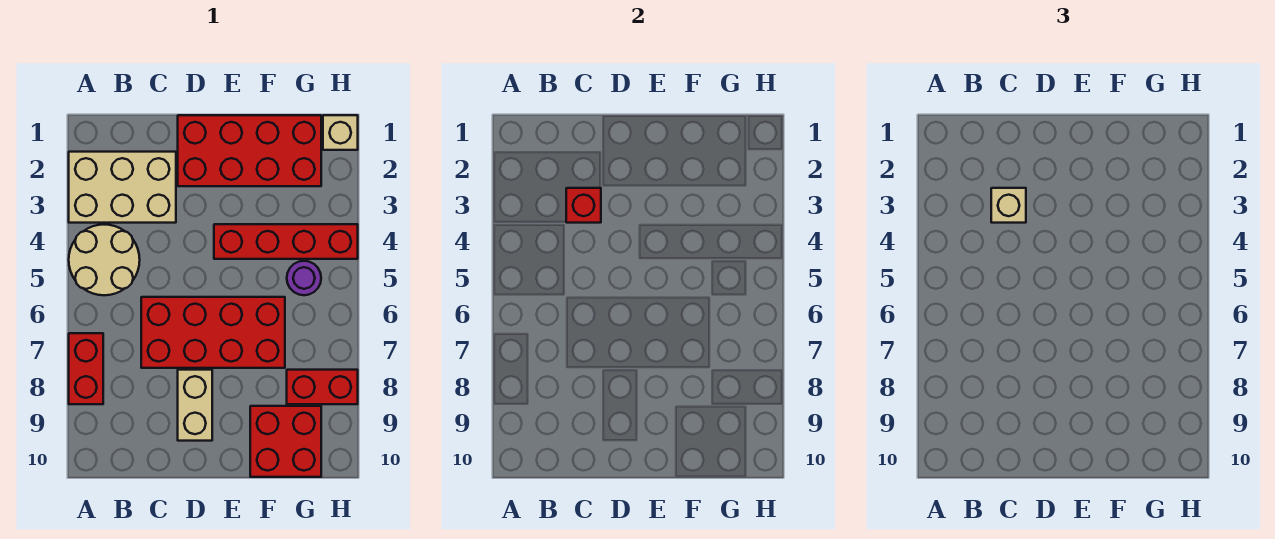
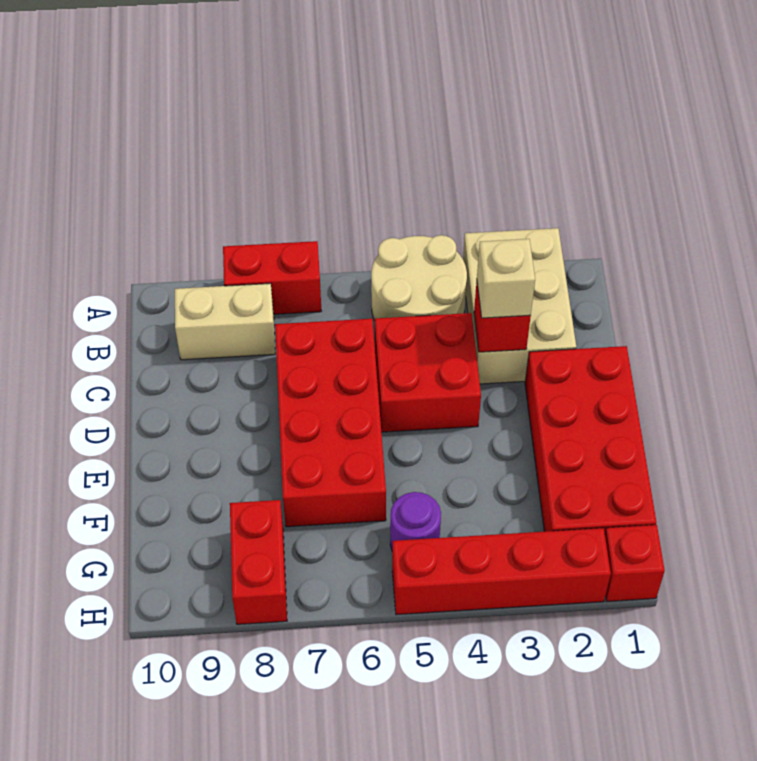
tan 1x2 brick [178,370,212,441] -> tan 1x2 brick moved to [175,283,275,360]
red 1x4 brick [214,224,358,259] -> red 1x4 brick turned to [392,528,611,615]
red 2x2 brick [250,406,321,477] -> red 2x2 brick moved to [375,313,481,432]
tan 1x1 brick [323,115,358,150] -> red 1x1 brick [605,525,665,601]

